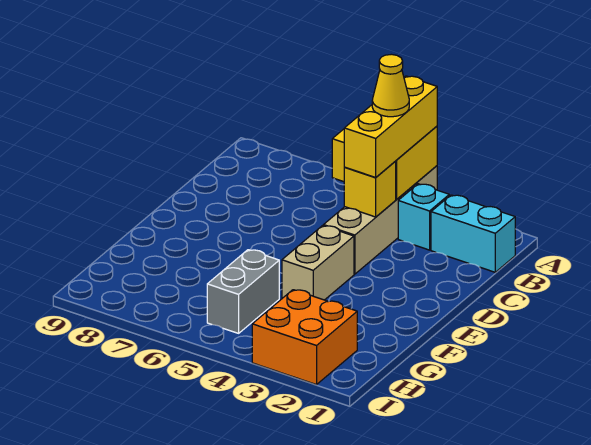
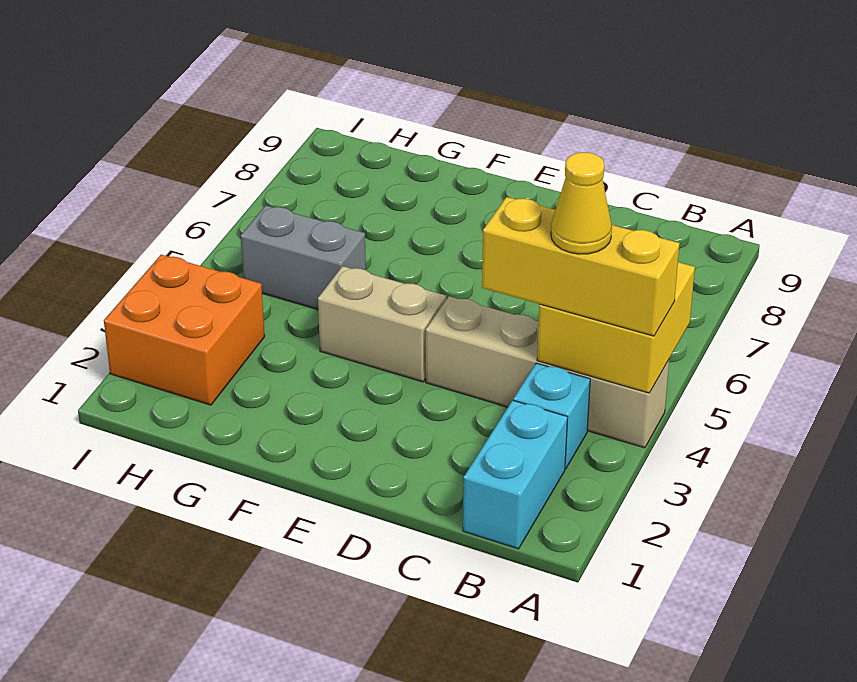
yellow 1x1 brick [344,162,396,217] -> none

